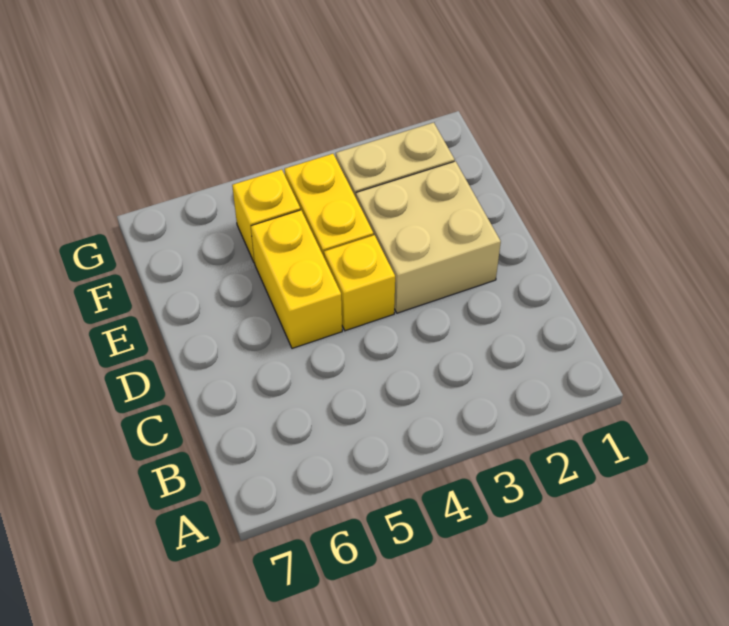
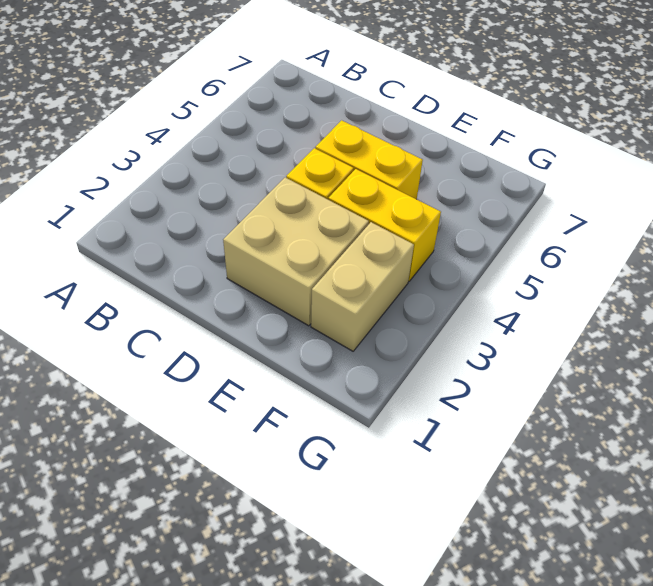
yellow 1x1 brick [232,169,300,263] -> none

